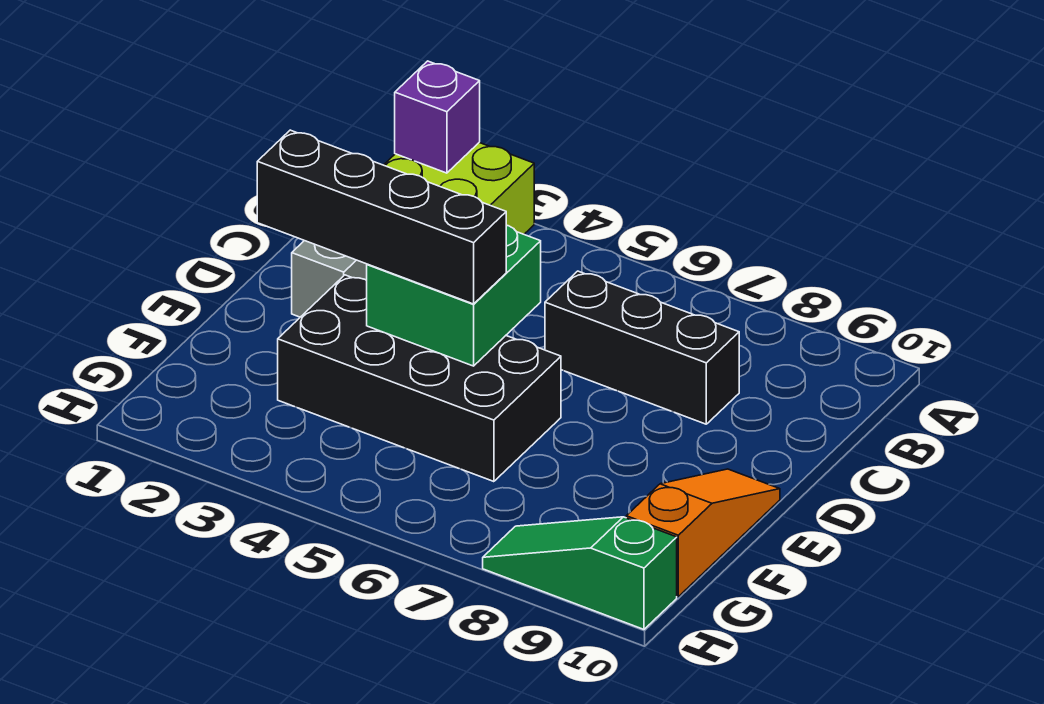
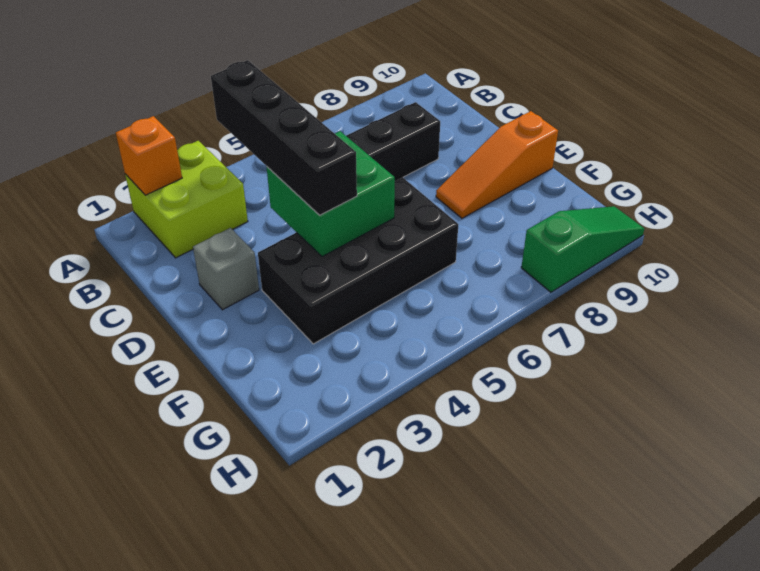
purple 1x1 brick [395,61,480,173] -> orange 1x1 brick [116,116,182,195]
black 1x4 brick [257,130,506,304] -> black 1x4 brick turned to [211,60,357,215]
orange 1x3 slope [626,469,780,596] -> orange 1x3 slope turned to [436,111,558,218]
green 1x3 slope [483,517,677,629] -> green 1x3 slope turned to [521,206,644,292]

